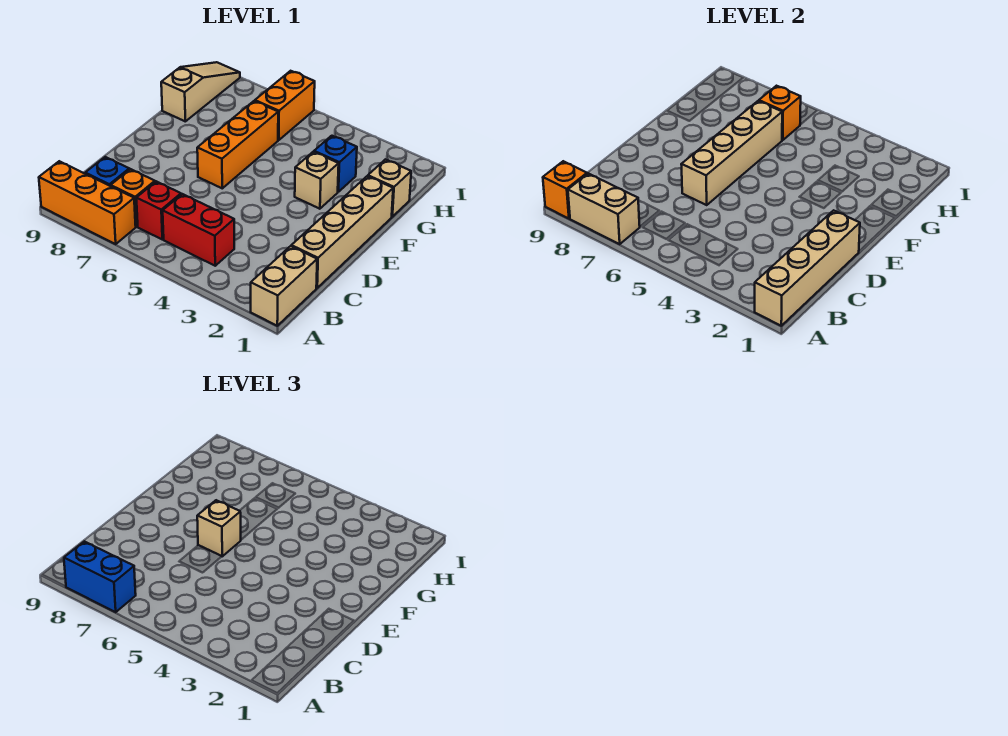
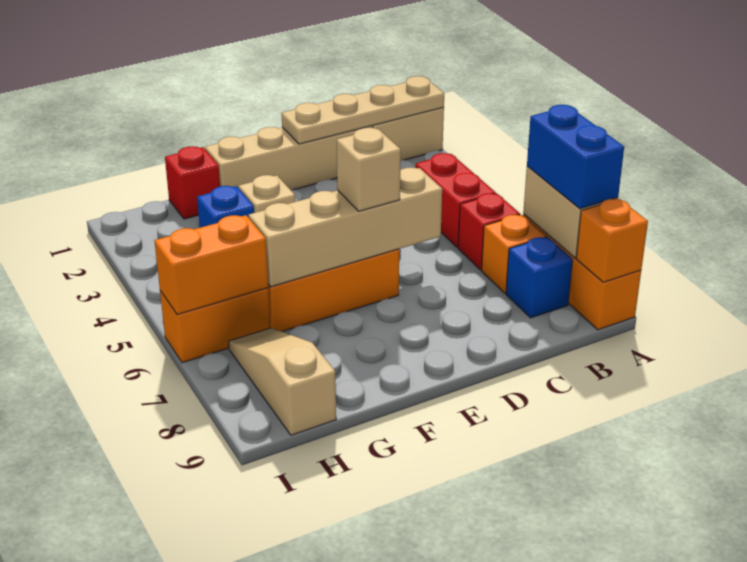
tan 1x4 brick [755,210,860,326] -> tan 1x4 plate [282,76,444,144]
tan 1x1 brick [368,159,411,217] -> red 1x1 brick [165,146,220,219]
tan 1x3 slope [161,62,240,121] -> tan 1x3 slope turned to [229,328,336,435]
orange 1x1 brick [759,86,801,140] -> orange 1x2 brick [154,215,268,315]

